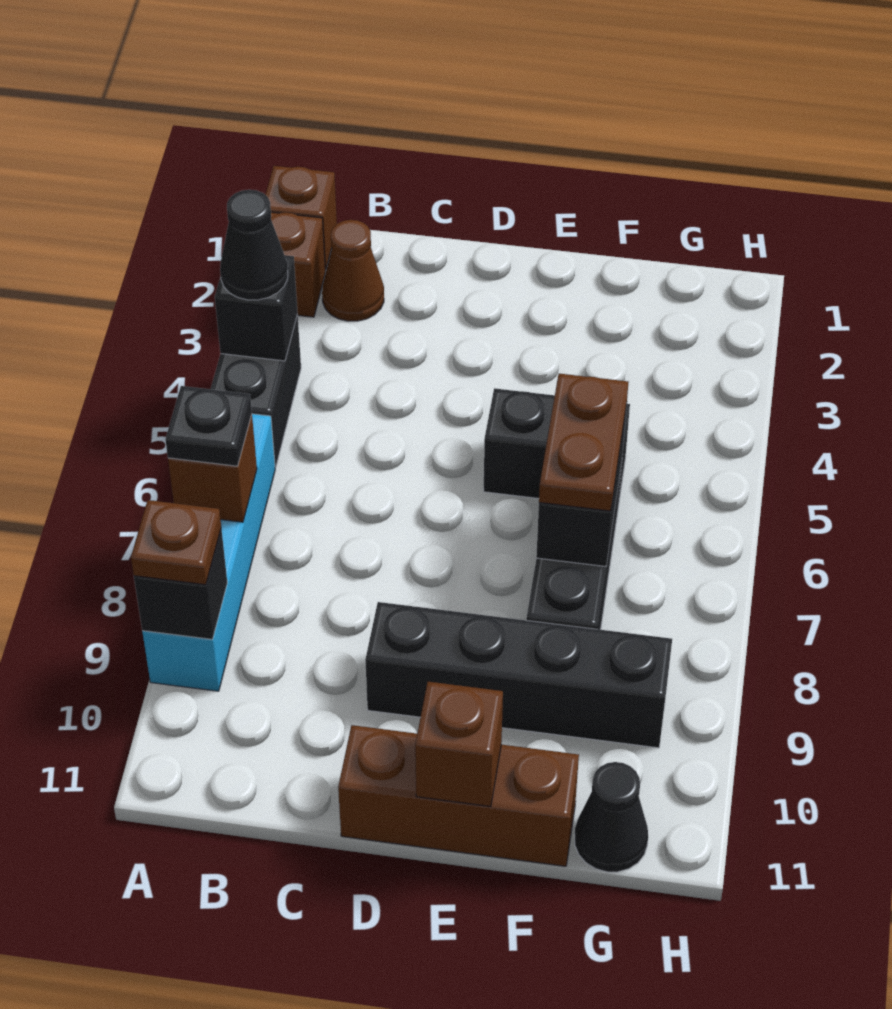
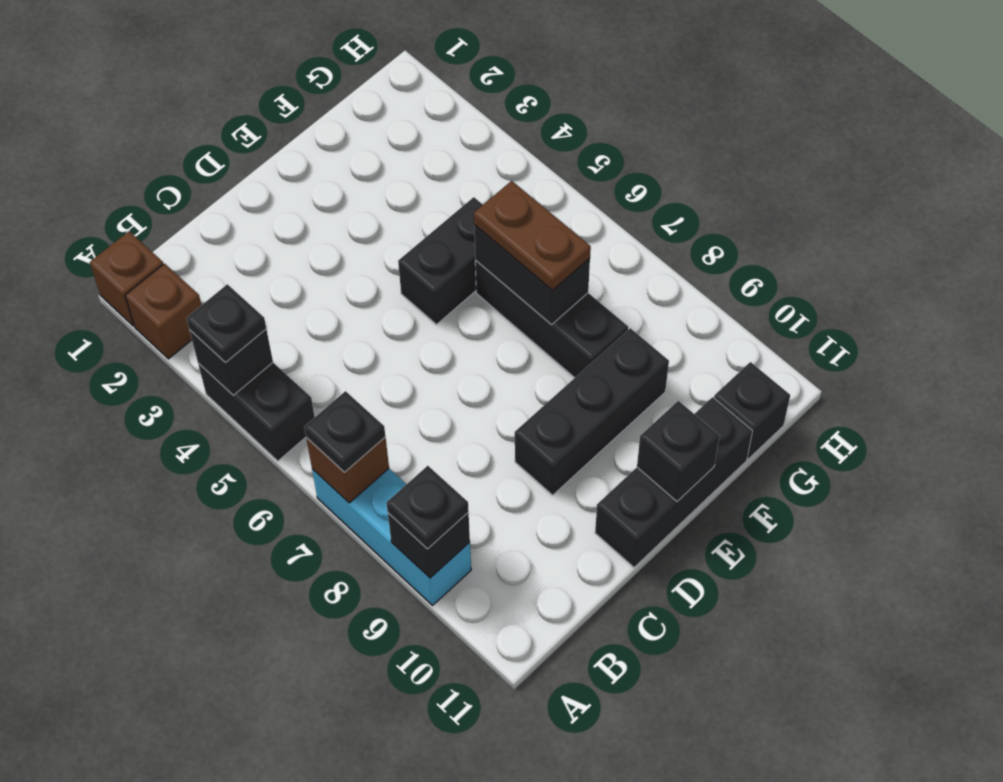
black 1x1 cone [220,190,288,300] -> black 1x1 plate [186,284,266,362]
cyan 1x4 brick [142,414,275,691] -> cyan 1x3 brick [312,469,471,605]
brown 1x1 plate [131,500,221,585] -> black 1x1 plate [387,466,469,549]
brown 1x1 cone [322,220,384,321] -> none
black 1x4 brick [365,602,672,748] -> black 1x3 brick [515,328,669,495]
brown 1x3 brick [338,725,579,866] -> black 1x3 brick [595,397,753,567]
brown 1x1 brick [415,682,503,807] -> black 1x1 brick [637,401,720,501]
black 1x1 cone [575,762,648,872] -> black 1x1 brick [714,362,790,459]

